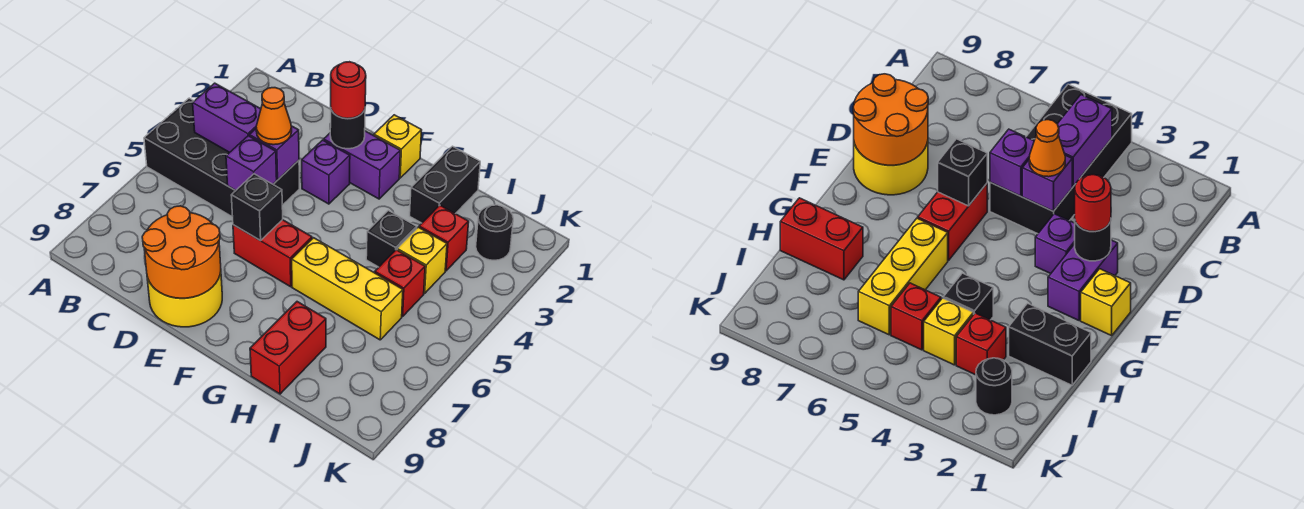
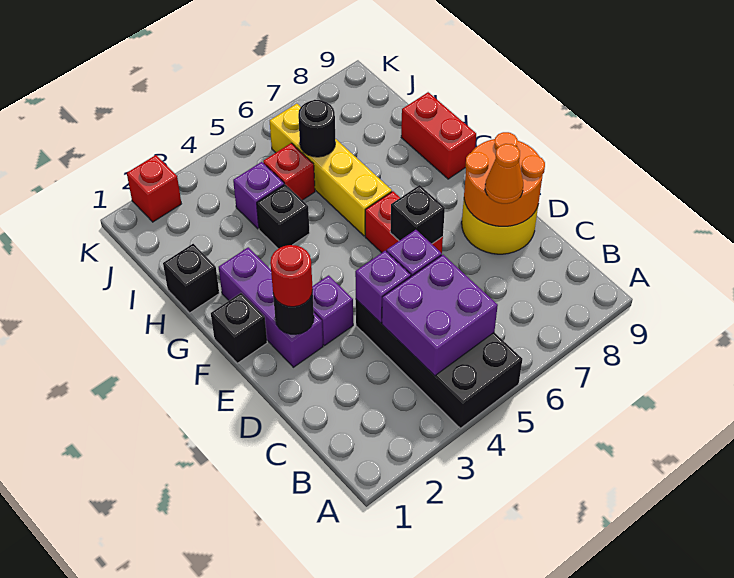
purple 1x2 brick [193,83,261,152] -> purple 2x2 brick [382,255,498,376]
orange 1x1 cone [256,88,292,145] -> orange 1x1 cone moved to [485,144,523,204]
purple 1x2 brick [324,131,400,199] -> purple 1x3 brick [219,247,323,367]
yellow 1x1 brick [374,115,422,178] -> black 1x1 brick [211,293,267,363]
yellow 1x3 brick [292,238,403,340] -> yellow 1x4 brick [270,104,392,236]
black 1x2 brick [410,146,480,223] -> black 1x1 brick [163,244,219,313]
red 1x2 brick [250,302,326,394] -> red 1x2 brick turned to [401,92,476,179]
red 1x1 brick [419,205,469,271] -> red 1x1 brick moved to [127,155,181,222]
yellow 1x1 brick [397,227,447,293] -> purple 1x1 brick [233,162,284,229]
black 1x1 round brick [476,205,513,260] -> black 1x1 round brick moved to [298,100,335,157]

